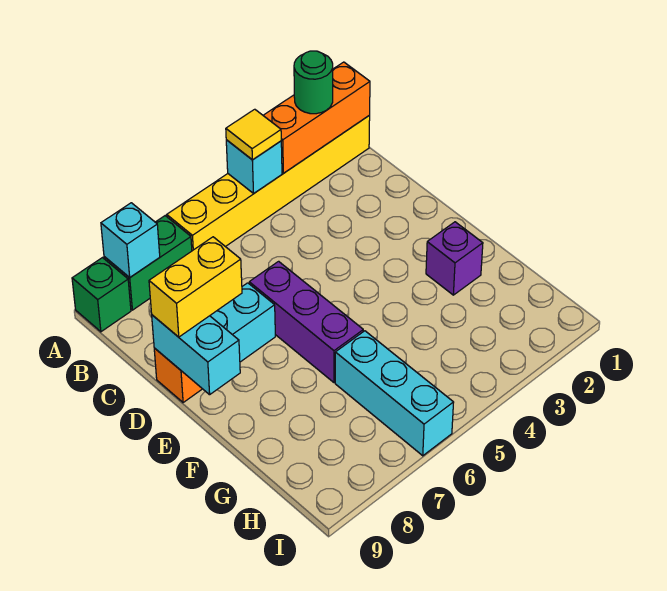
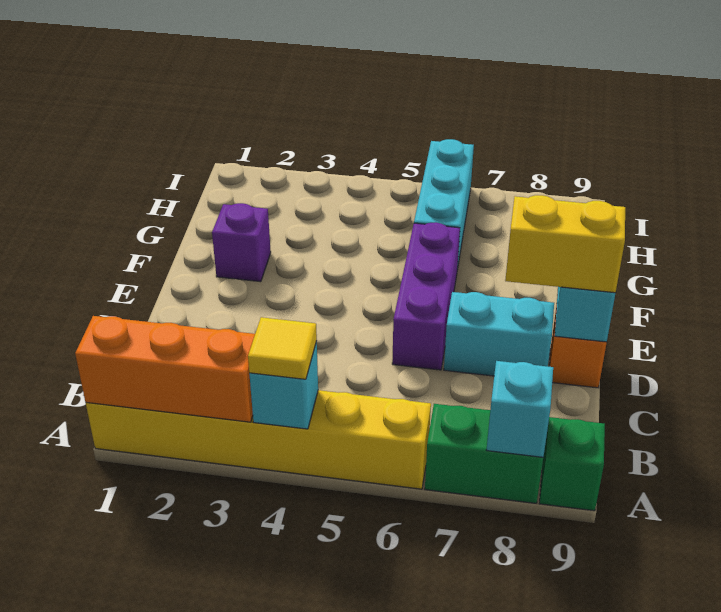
green 1x1 round brick [294,51,333,114] -> none

